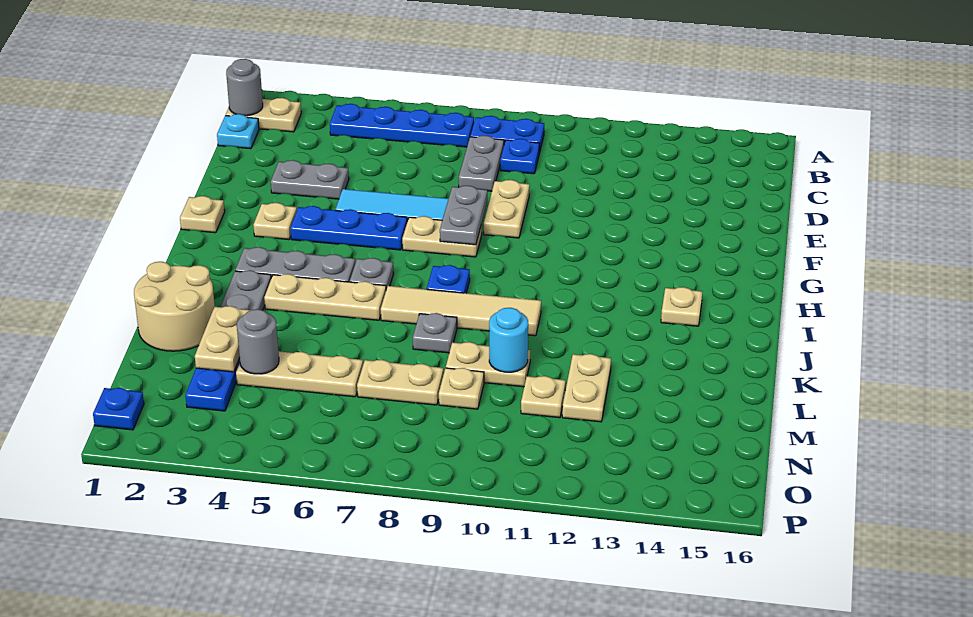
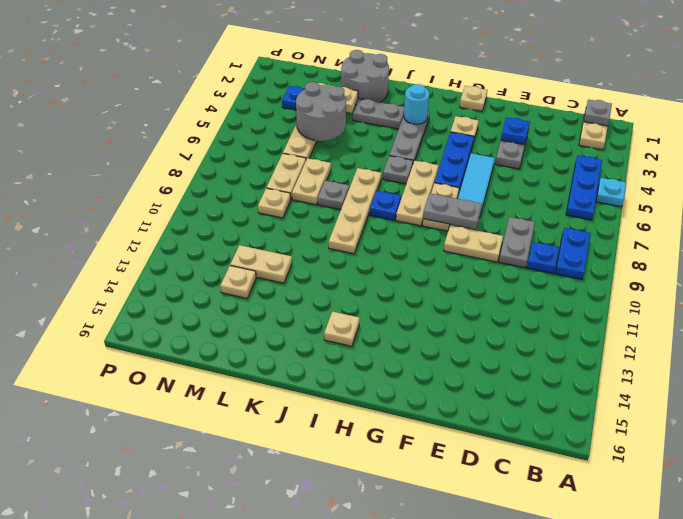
grey 1x1 round brick [226,59,263,116] -> grey 1x1 plate [584,99,612,126]
blue 1x4 plate [330,104,474,147] -> blue 1x3 plate [566,156,602,220]
cyan 1x1 plate [217,114,259,149] -> cyan 1x1 plate moved to [596,178,626,207]
grey 1x2 plate [459,136,504,191] -> grey 1x2 plate turned to [499,217,535,268]
tan 1x3 plate [264,274,386,320] -> tan 1x3 plate moved to [396,161,439,226]
tan 1x4 tile [381,286,541,336] -> tan 1x4 plate [329,168,382,254]
tan 2x2 round brick [134,262,215,351] -> grey 2x2 round brick [341,50,389,105]
tan 1x2 plate [446,342,530,387] -> tan 1x2 plate moved to [292,158,331,205]
cyan 1x1 round brick [489,308,528,372] -> cyan 1x1 round brick moved to [404,84,429,124]
grey 1x1 round brick [237,309,279,374] -> grey 2x2 round brick [296,82,346,141]
tan 1x1 plate [521,376,566,418] -> tan 1x1 plate moved to [220,266,256,298]
blue 1x1 plate [93,388,144,430] -> blue 1x1 plate moved to [501,117,530,145]

